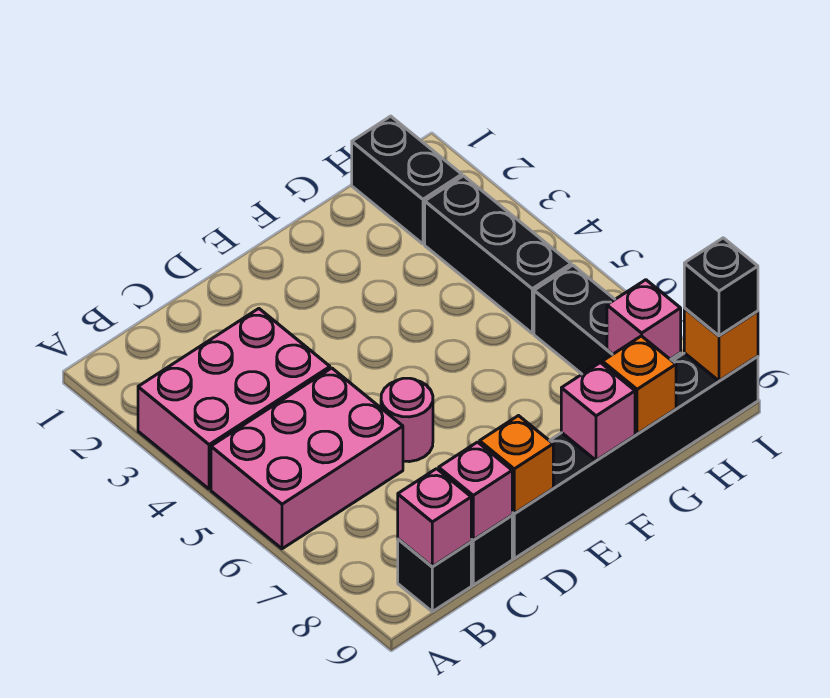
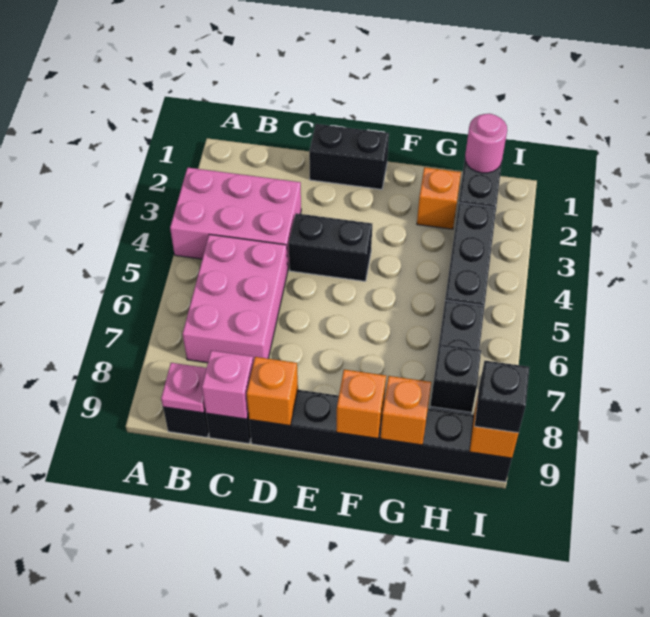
pink 2x3 brick [211,368,403,549] -> pink 2x3 brick turned to [183,234,288,363]
pink 1x1 brick [398,469,471,566] -> pink 1x1 plate [161,363,206,413]
none -> black 1x2 brick [309,124,389,189]
none -> black 1x2 brick [289,213,372,281]
pink 1x1 round brick [381,378,433,462] -> pink 1x1 round brick moved to [465,114,507,173]
pink 1x1 brick [561,363,635,460] -> orange 1x1 brick [336,370,386,438]
none -> orange 1x1 brick [417,167,461,229]
pink 1x1 brick [607,280,681,359] -> black 1x1 brick [430,344,481,413]

